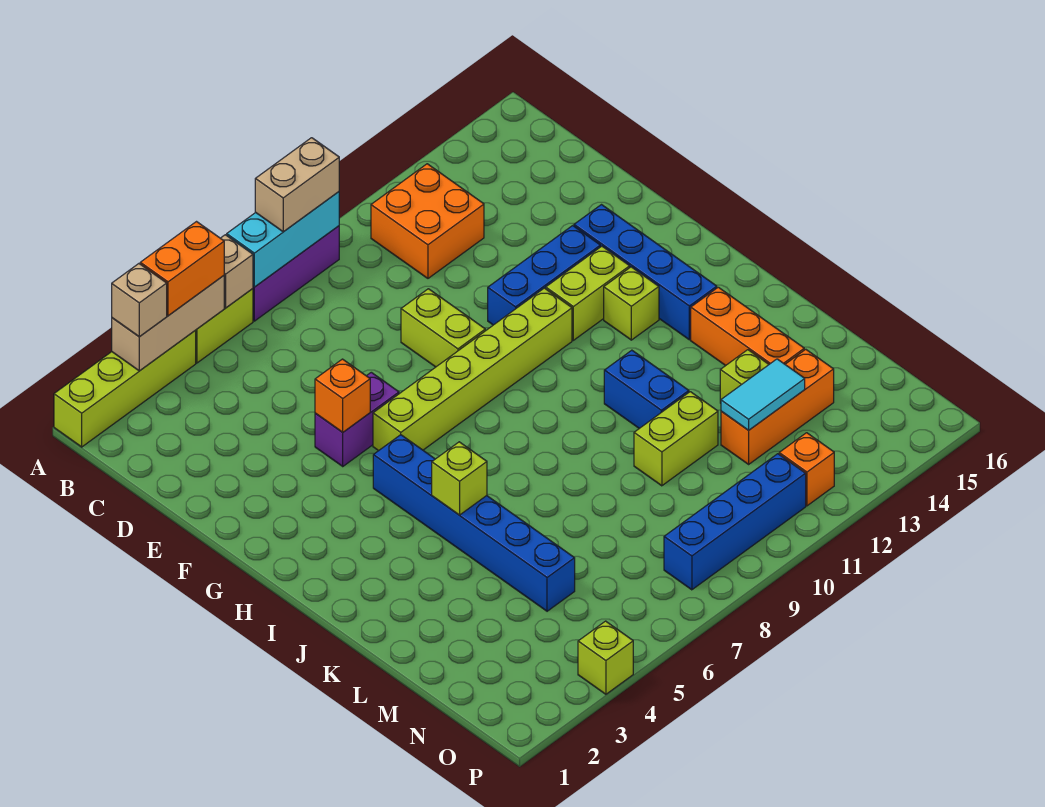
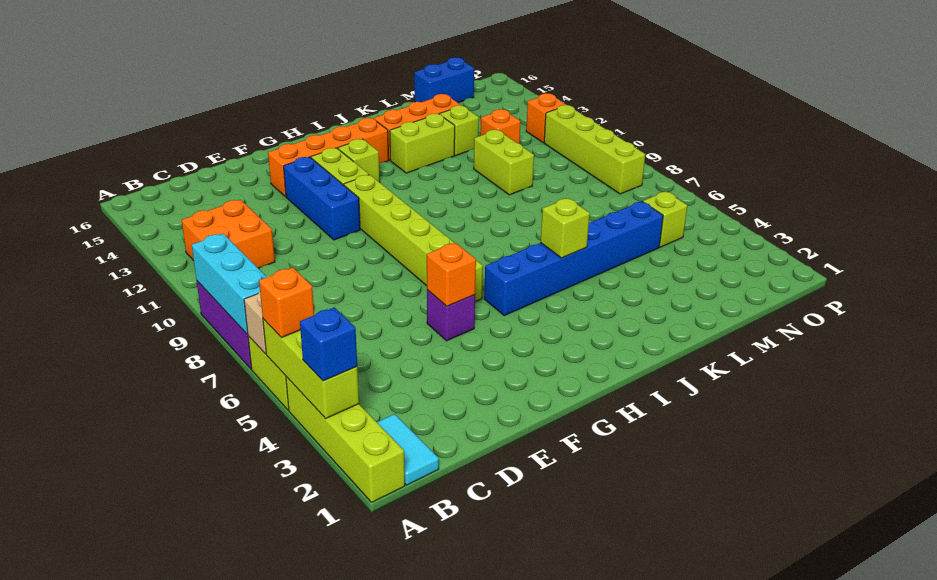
tan 1x3 brick [112,276,224,371] -> lime 1x3 brick [263,319,359,419]
tan 1x1 brick [112,264,167,336] -> blue 1x1 brick [300,307,357,381]
orange 1x2 brick [140,222,224,316] -> orange 1x1 brick [259,268,314,338]
tan 1x2 brick [255,138,339,232] -> none
lime 1x2 brick [401,289,485,367] -> lime 1x2 brick moved to [390,114,455,173]
purple 1x2 brick [315,372,399,466] -> purple 1x1 brick [427,290,475,341]
blue 1x4 brick [574,205,717,340] -> orange 1x4 brick [268,118,389,197]
blue 1x2 brick [604,350,689,428] -> blue 1x2 brick moved to [414,57,474,103]
orange 1x3 brick [721,349,834,464] -> orange 1x1 brick [480,109,521,144]
cyan 1x2 tile [721,359,805,430] -> cyan 1x2 tile moved to [377,414,439,485]
blue 1x4 brick [664,454,806,590] -> lime 1x4 brick [544,105,645,194]
lime 1x1 brick [578,621,633,694] -> lime 1x1 brick moved to [643,192,687,247]

